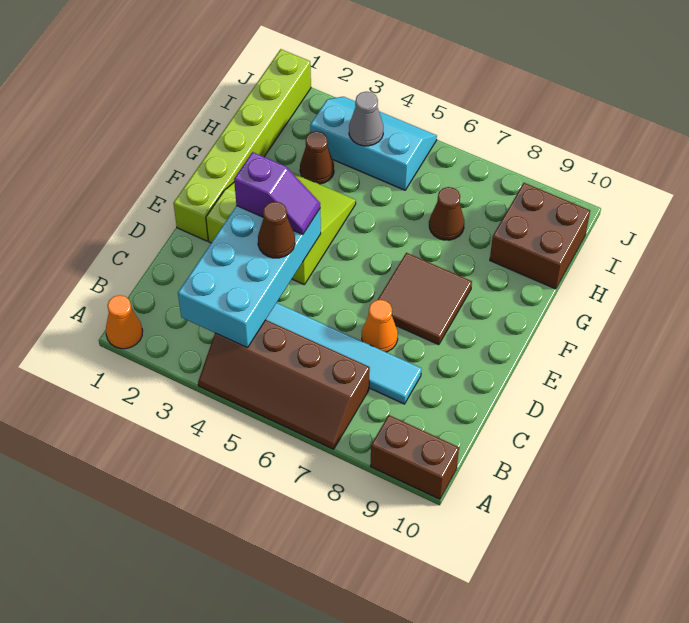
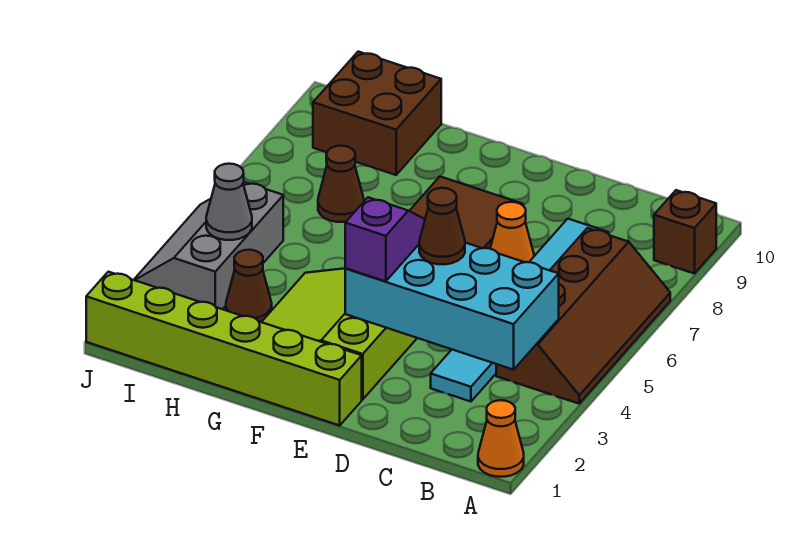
brown 1x2 brick [370,415,459,499] -> brown 1x1 brick [654,190,716,274]
cyan 2x3 slope [310,97,437,190] -> grey 2x3 slope [134,182,283,309]

